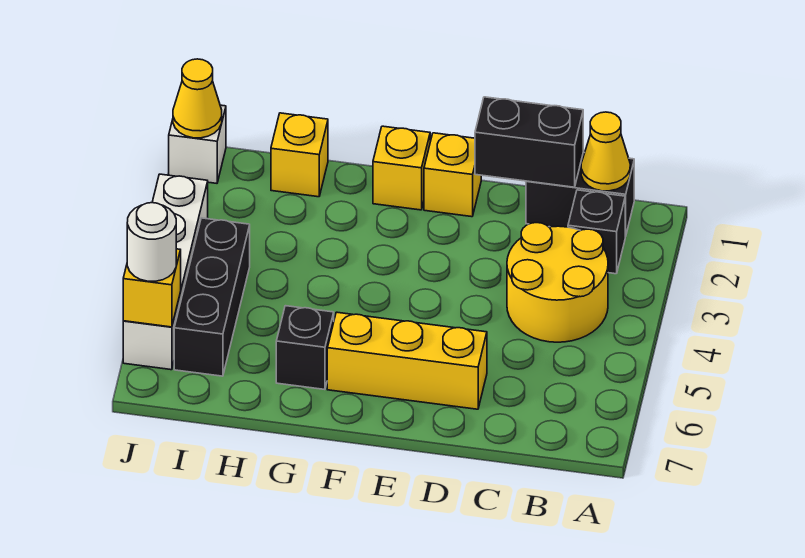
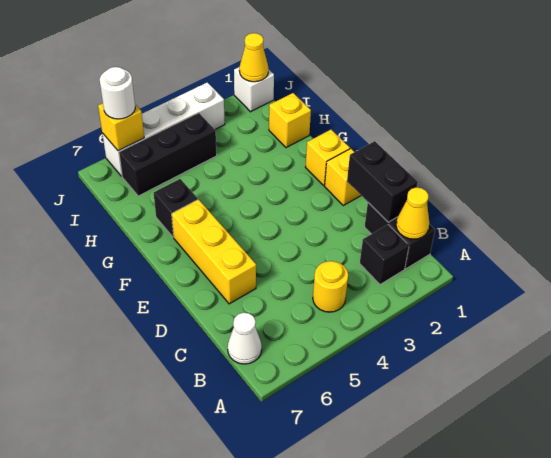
yellow 2x2 round brick [507,223,608,342] -> yellow 1x1 round brick [313,261,348,312]
none -> white 1x1 cone [228,313,262,364]

